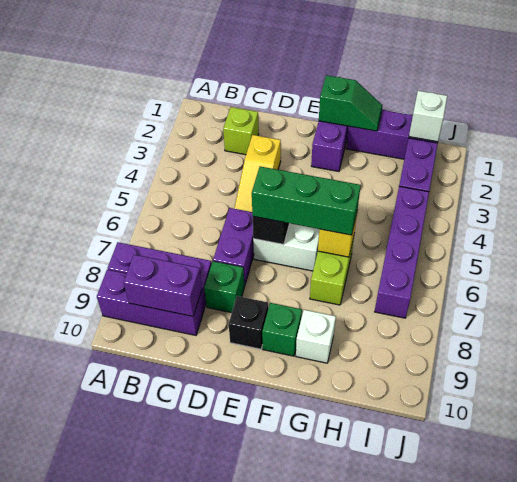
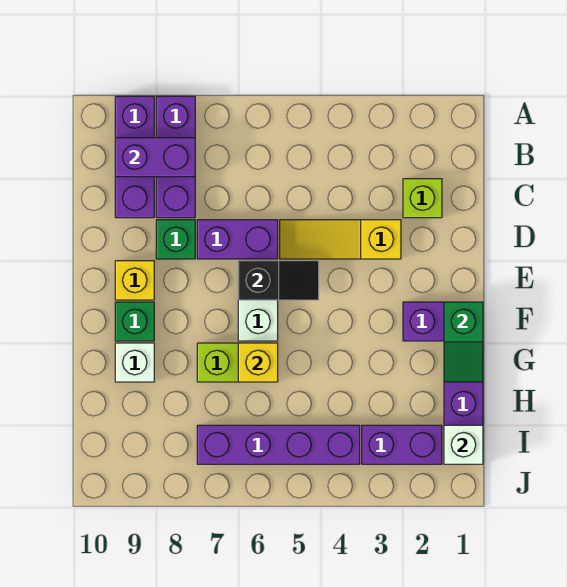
purple 1x2 brick [124,255,202,316] -> purple 1x2 brick turned to [115,138,195,177]
green 1x3 brick [252,166,361,235] -> none
black 1x1 brick [229,296,268,349] -> yellow 1x1 brick [115,261,154,300]

